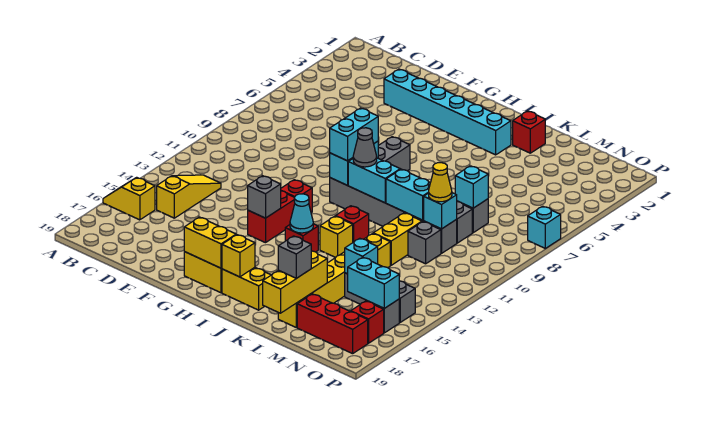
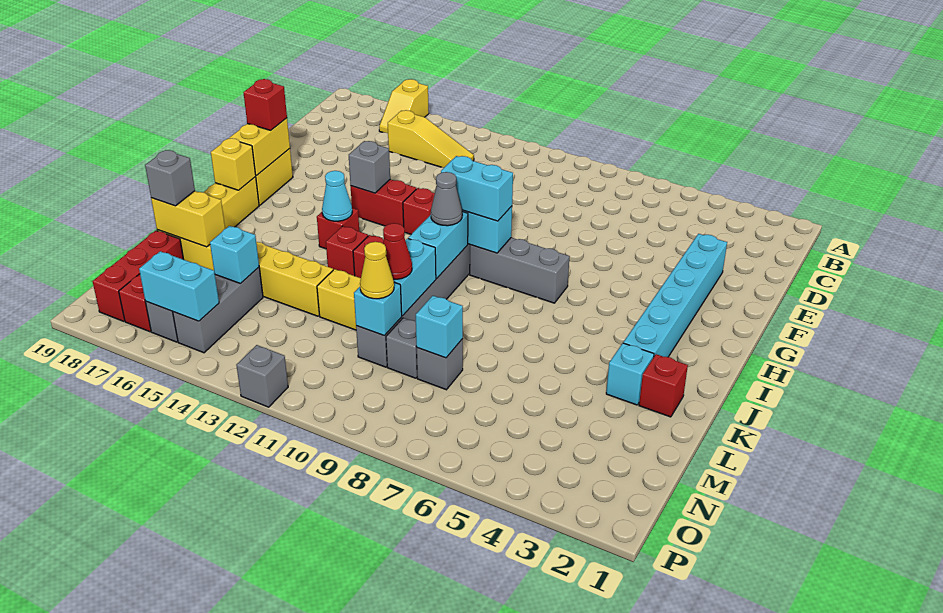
yellow 1x2 slope [103,177,155,220] -> yellow 1x2 slope turned to [379,79,429,133]
none -> red 1x1 brick [243,79,287,130]
yellow 1x1 brick [320,216,353,258] -> red 1x1 brick [326,226,368,276]
none -> red 1x1 cone [383,223,412,279]
yellow 1x3 brick [263,251,327,313] -> yellow 1x2 brick [151,191,225,247]
grey 1x1 brick [408,222,441,264] -> grey 1x1 brick moved to [236,345,288,407]
cyan 1x2 brick [348,257,399,308] -> cyan 1x2 brick turned to [139,251,219,321]
cyan 1x1 brick [528,206,561,248] -> cyan 1x1 brick moved to [606,343,654,405]

